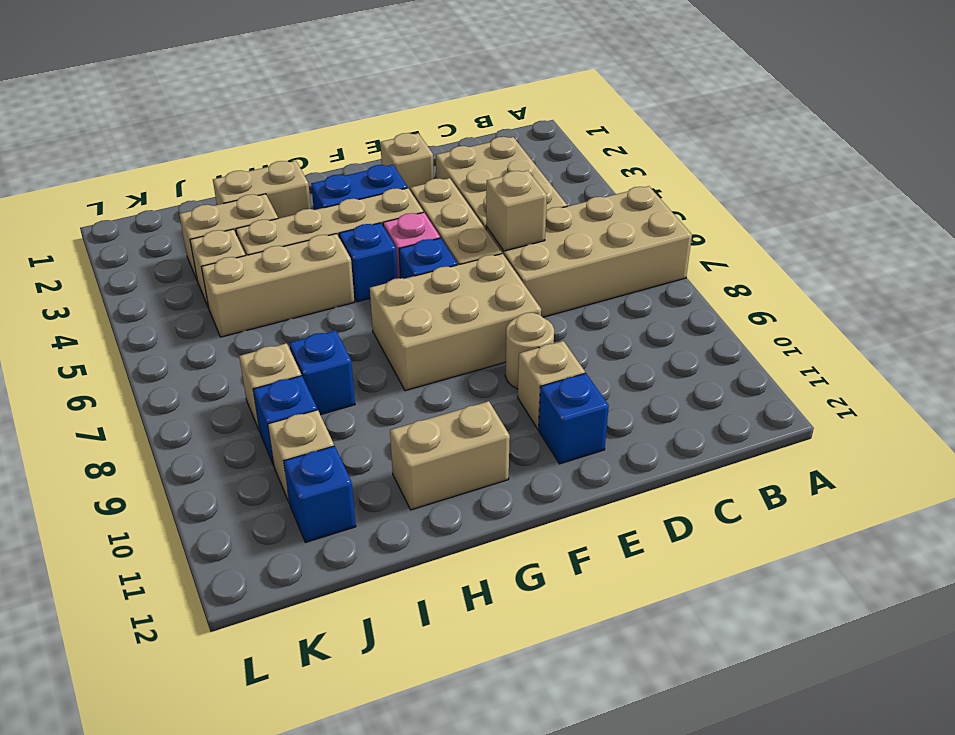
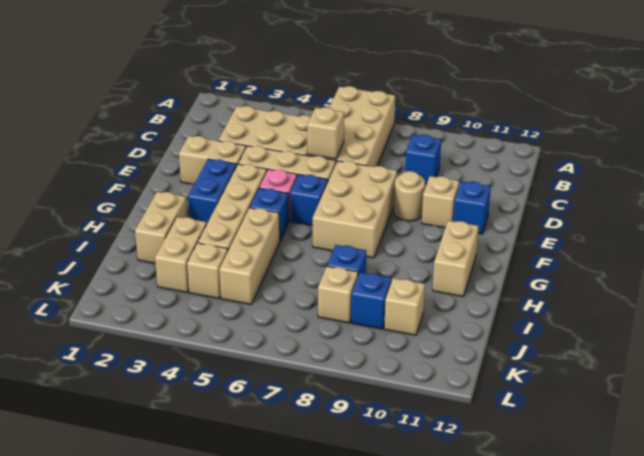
tan 1x1 brick [380,133,434,190] -> tan 1x2 brick [179,136,246,184]
blue 1x1 brick [284,446,356,542] -> blue 1x1 brick moved to [405,135,441,184]

